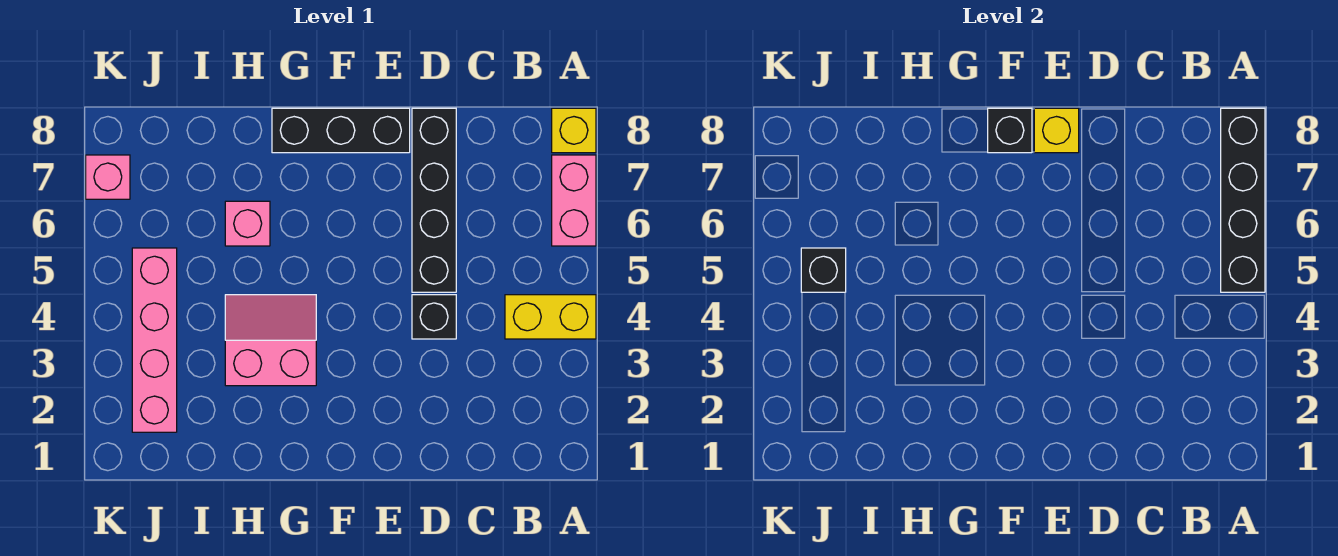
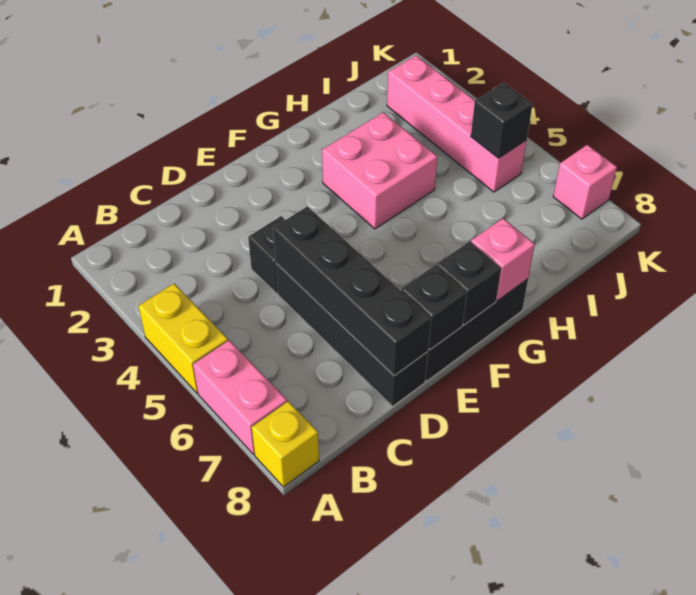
yellow 1x2 brick [505,295,596,339] -> yellow 1x2 brick turned to [138,284,228,393]
black 1x4 brick [1221,108,1265,292] -> black 1x4 brick moved to [273,206,431,376]
yellow 1x1 brick [1034,108,1079,153] -> black 1x1 brick [401,265,467,350]
pink 2x2 slope [225,295,316,386] -> pink 2x2 brick [322,112,437,229]
pink 1x1 brick [225,201,270,246] -> pink 1x1 brick moved to [471,218,535,301]

